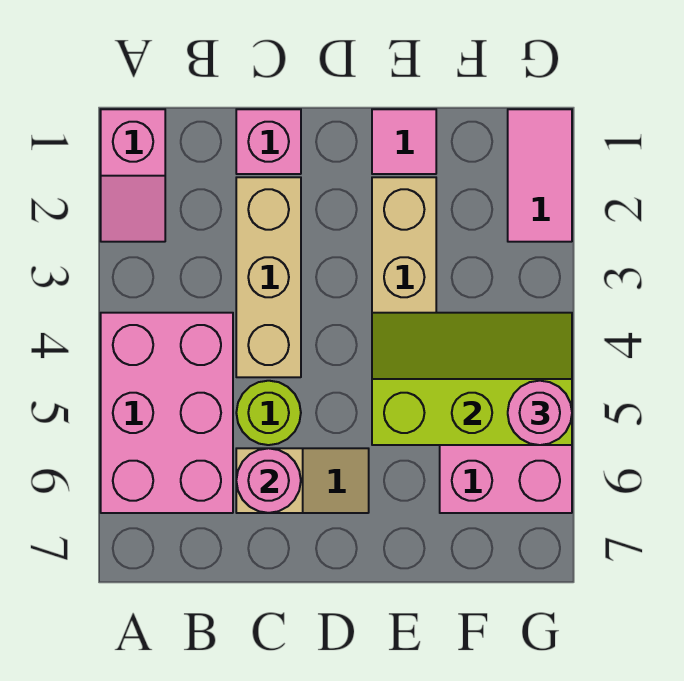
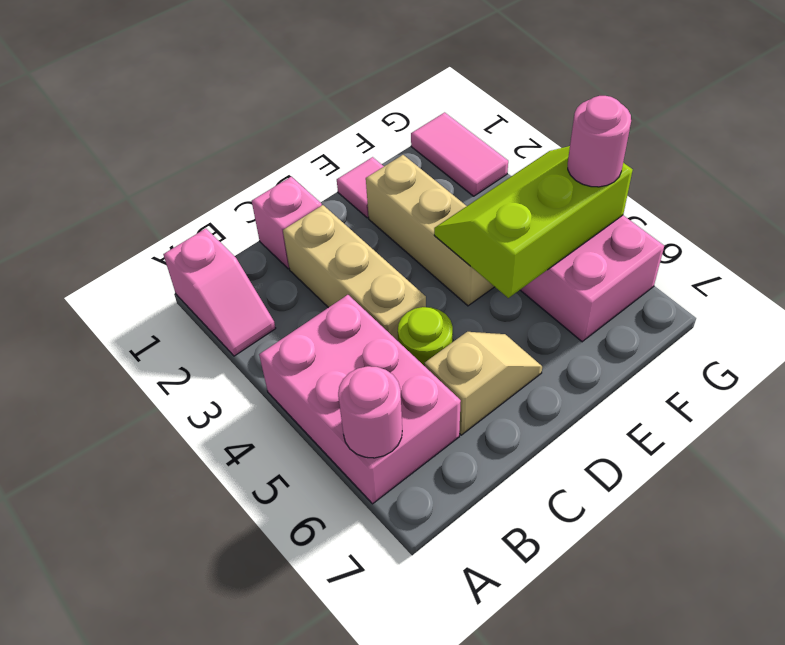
pink 1x1 round brick [236,448,301,513] -> pink 1x1 round brick moved to [338,366,402,458]

